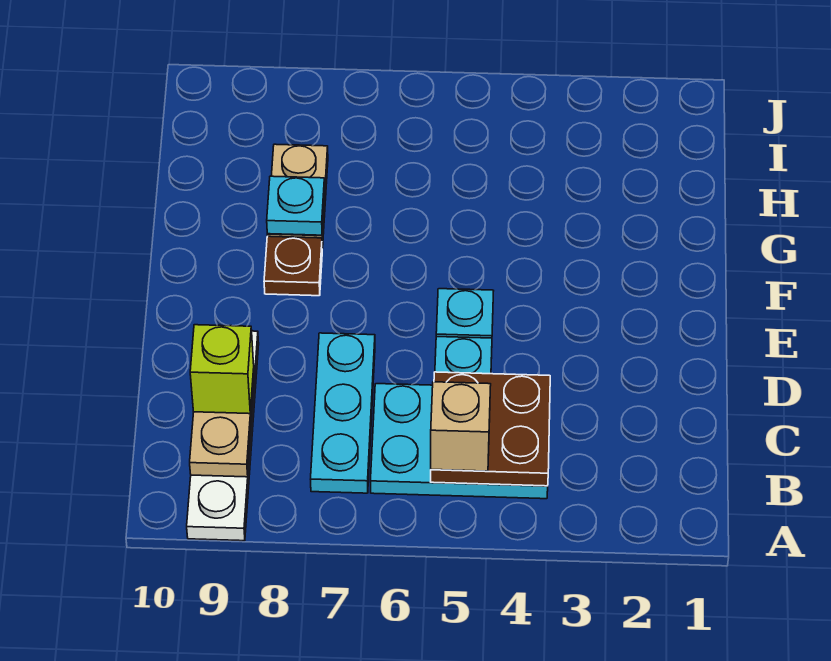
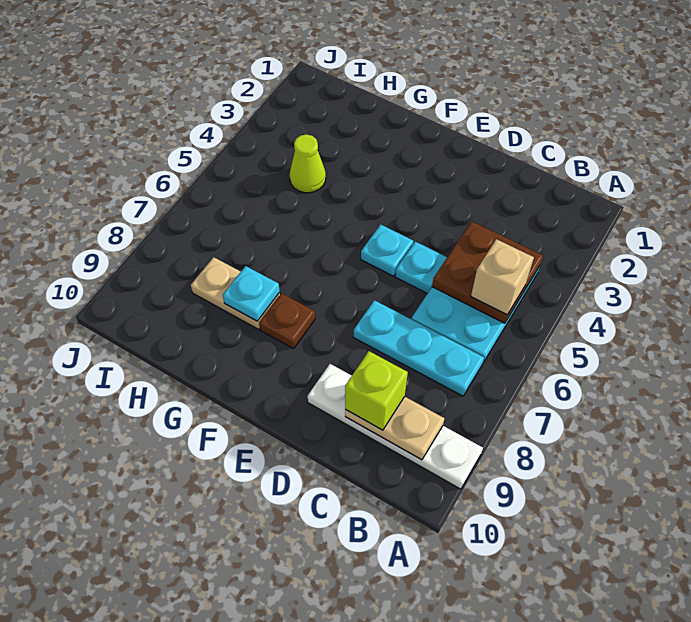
none -> lime 1x1 cone [290,134,326,193]

